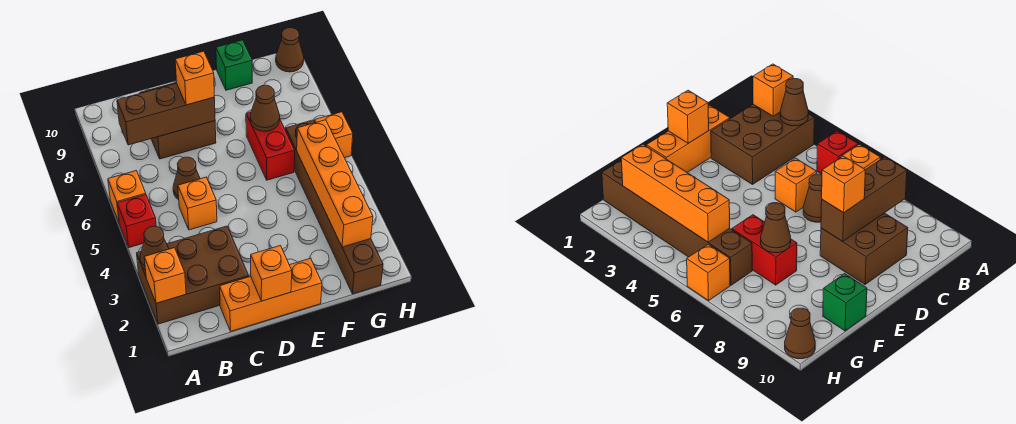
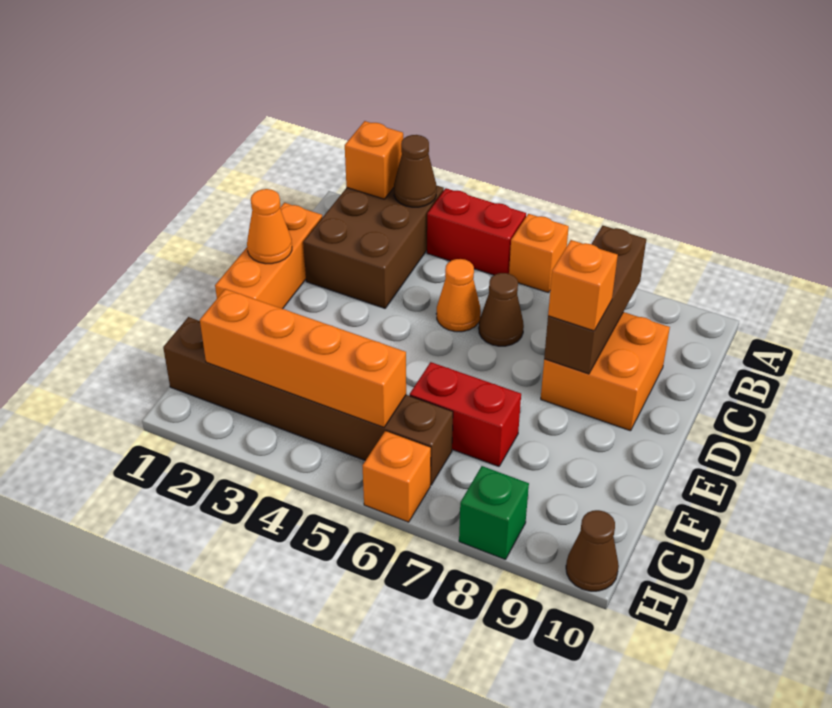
red 1x1 brick [117,195,156,248] -> red 1x2 brick [427,188,526,275]
orange 1x1 brick [178,177,217,230] -> orange 1x1 cone [436,259,481,332]
brown 2x2 brick [140,82,216,159] -> orange 2x2 brick [541,312,670,431]
orange 1x1 brick [251,246,292,301] -> orange 1x1 cone [247,189,292,264]
brown 1x1 cone [250,85,280,131] -> none
green 1x1 brick [216,40,252,90] -> green 1x1 brick moved to [459,466,529,560]

